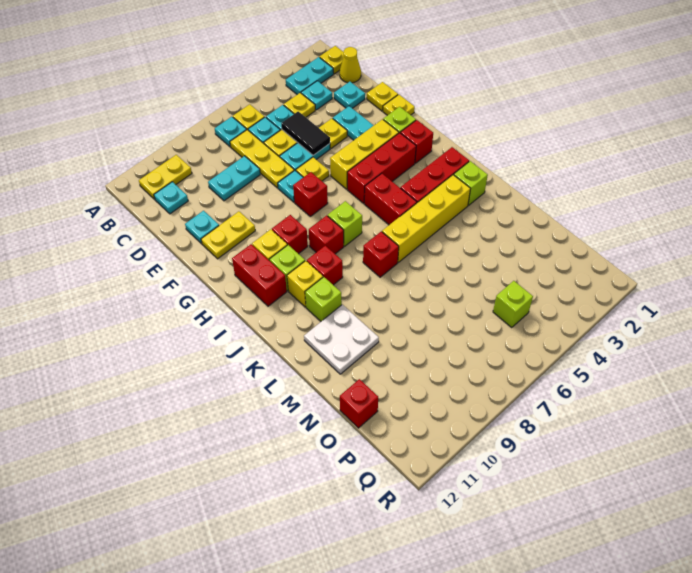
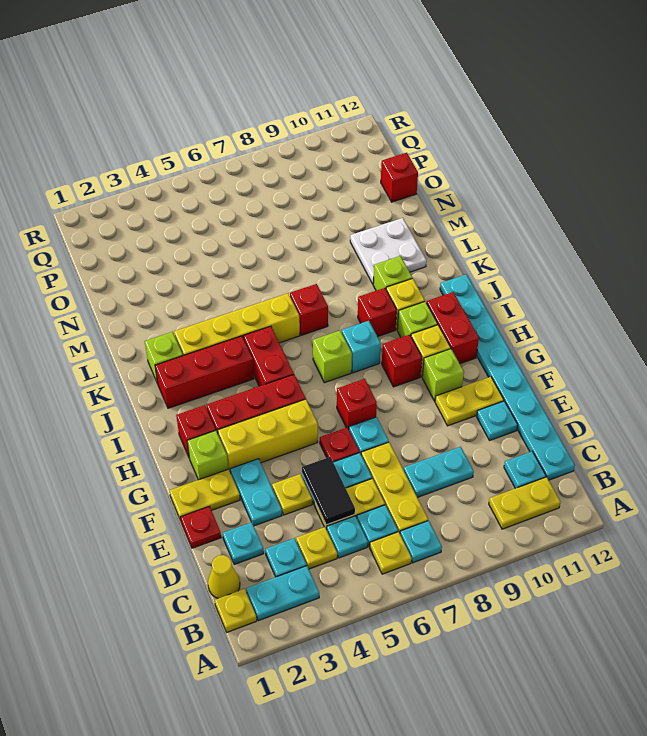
none -> cyan 1x8 plate [440,274,575,480]
yellow 1x1 plate [367,82,398,111] -> red 1x1 plate [180,507,221,548]
yellow 1x1 plate [383,95,415,115] -> yellow 1x2 plate [169,469,240,521]
yellow 1x1 plate [296,157,329,181] -> red 1x1 plate [320,427,359,462]
red 1x1 brick [309,215,344,254] -> cyan 1x1 brick [342,321,381,373]
lime 1x1 brick [493,281,533,328] -> lime 1x1 brick moved to [422,349,464,401]

